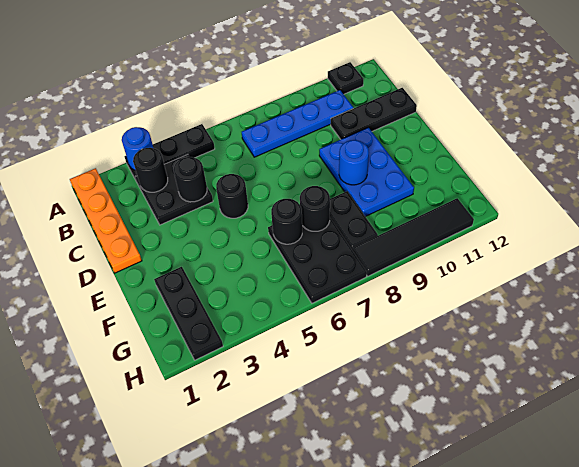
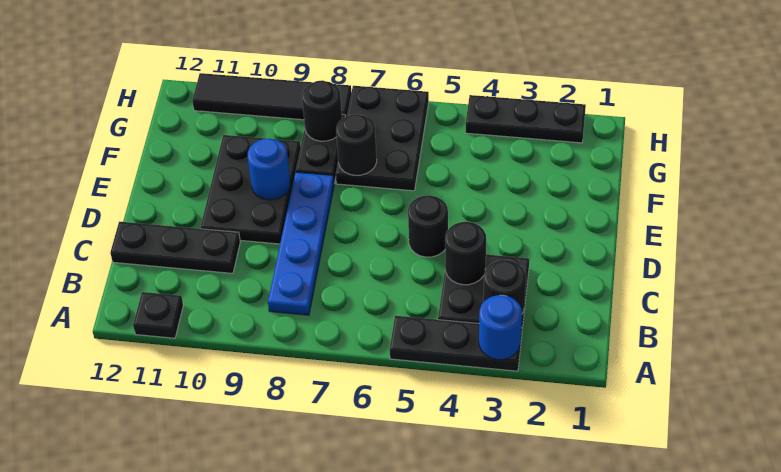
orange 1x4 plate [70,168,142,273] -> none
blue 1x4 plate [242,90,353,157] -> blue 1x4 plate turned to [268,172,334,315]
blue 2x3 plate [319,128,414,217] -> black 2x3 plate [201,135,301,244]
black 1x3 plate [154,267,223,360] -> black 1x3 plate turned to [465,95,586,143]
black 1x1 round brick [271,199,302,244] -> black 1x1 round brick moved to [302,80,342,141]

